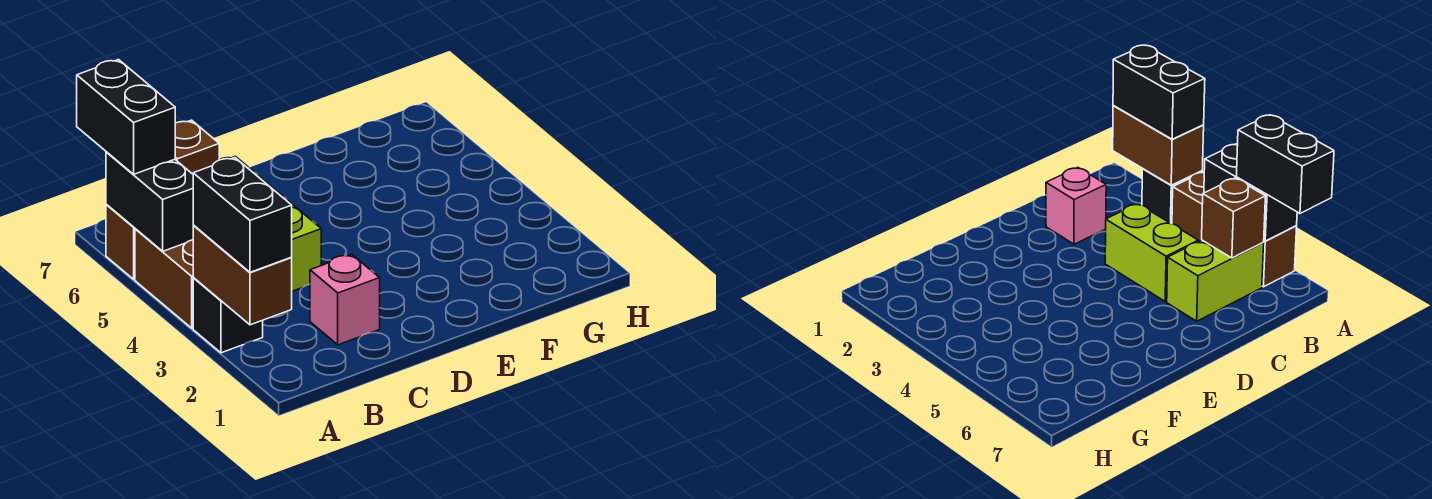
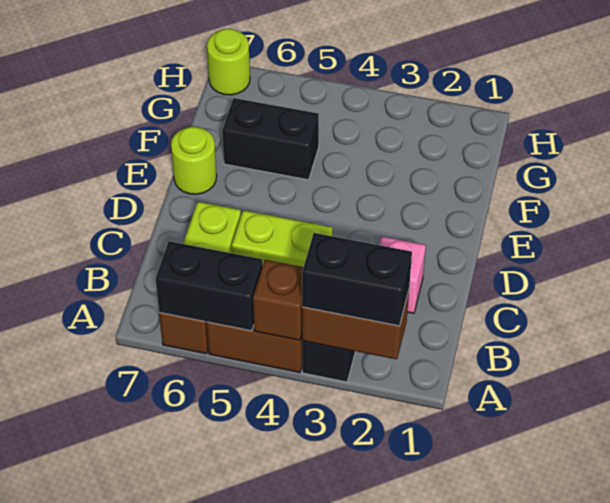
black 1x2 brick [77,60,175,175] -> black 1x2 brick moved to [222,98,319,180]
brown 1x1 brick [175,120,219,174] -> brown 1x1 brick moved to [253,260,303,340]
none -> lime 1x1 round brick [171,127,217,194]
none -> lime 1x1 round brick [207,29,250,95]

